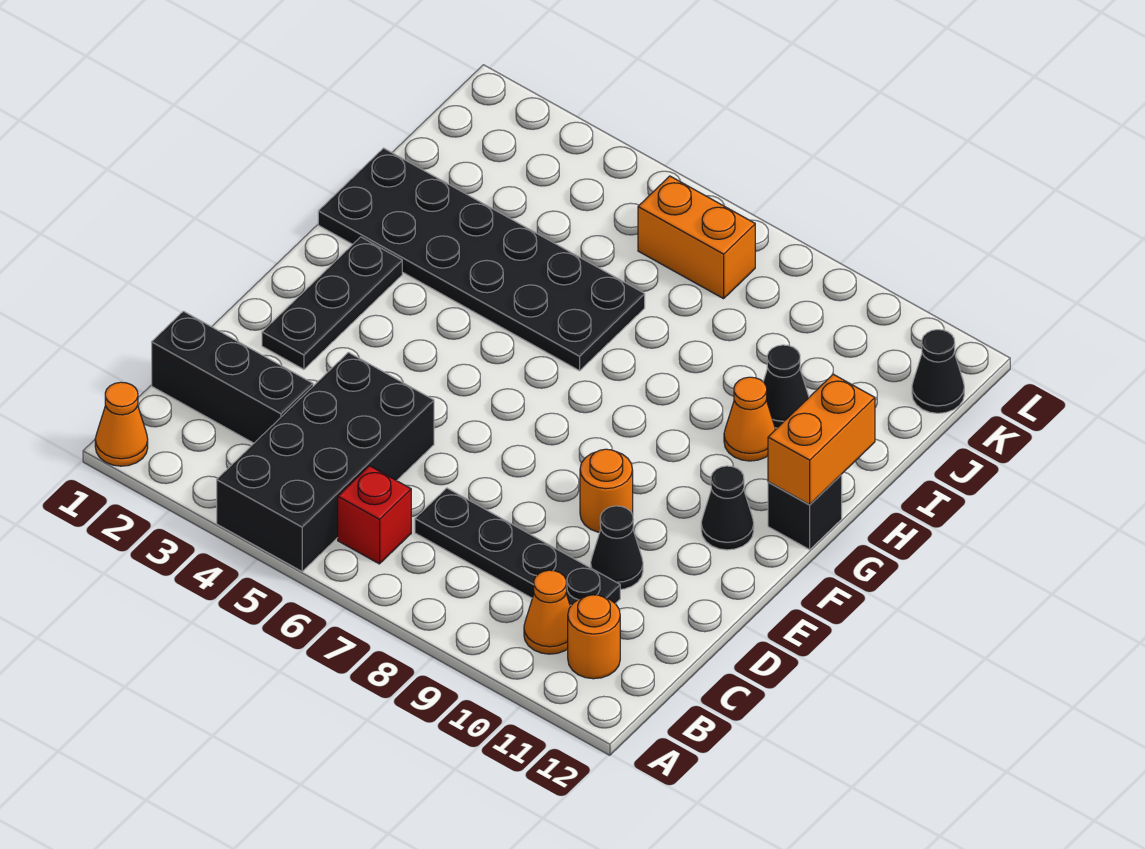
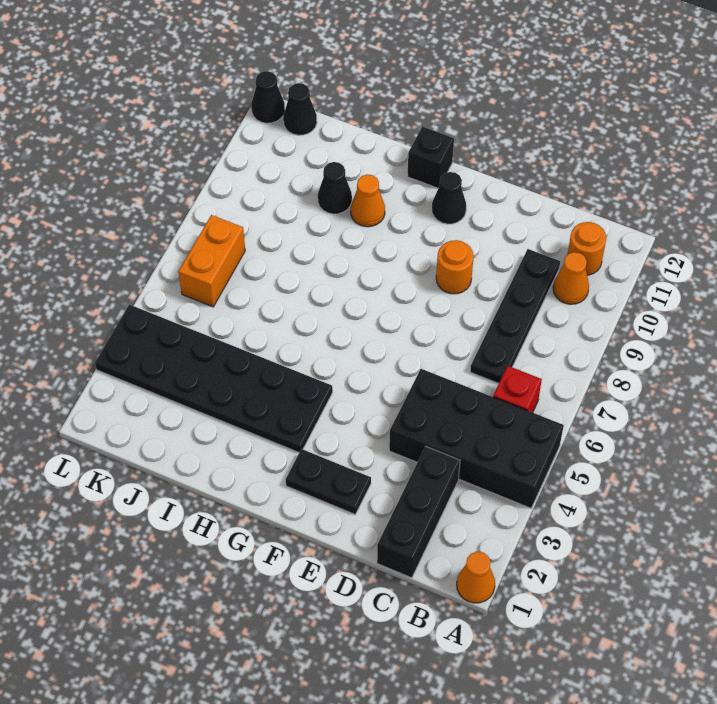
black 1x1 cone [591,506,643,589] -> black 1x1 cone moved to [251,71,285,123]
black 1x3 plate [262,237,402,369] -> black 1x2 plate [286,449,371,514]
orange 1x2 brick [768,374,875,505] -> none
black 2x6 plate [318,148,645,371] -> black 2x6 plate turned to [95,305,333,453]

